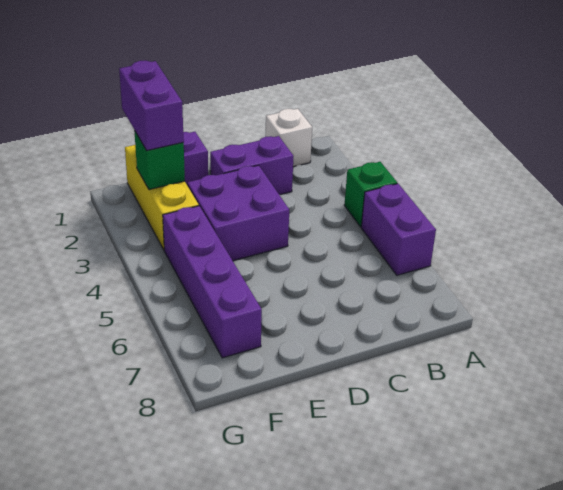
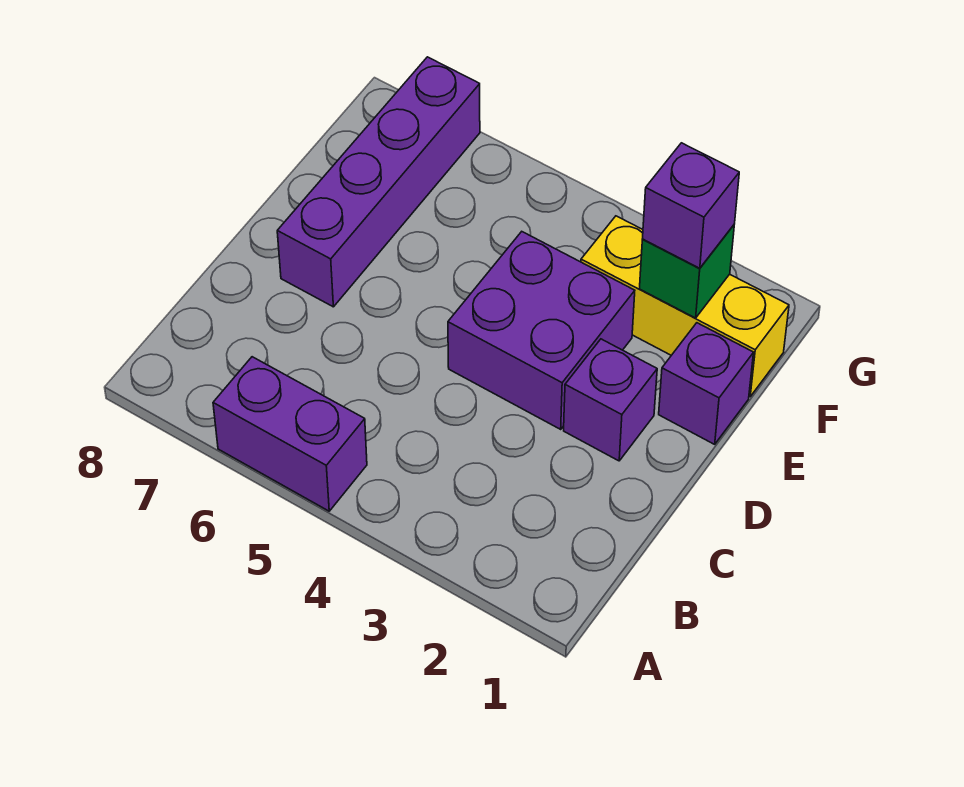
green 1x1 brick [344,162,397,227] -> none
white 1x1 brick [265,109,312,167] -> none
purple 1x2 brick [210,136,294,195] -> purple 1x1 brick [564,339,657,461]
purple 1x2 brick [119,60,184,150] -> purple 1x1 brick [643,143,739,268]
purple 1x4 brick [163,206,262,358] -> purple 1x4 brick turned to [277,57,480,307]

